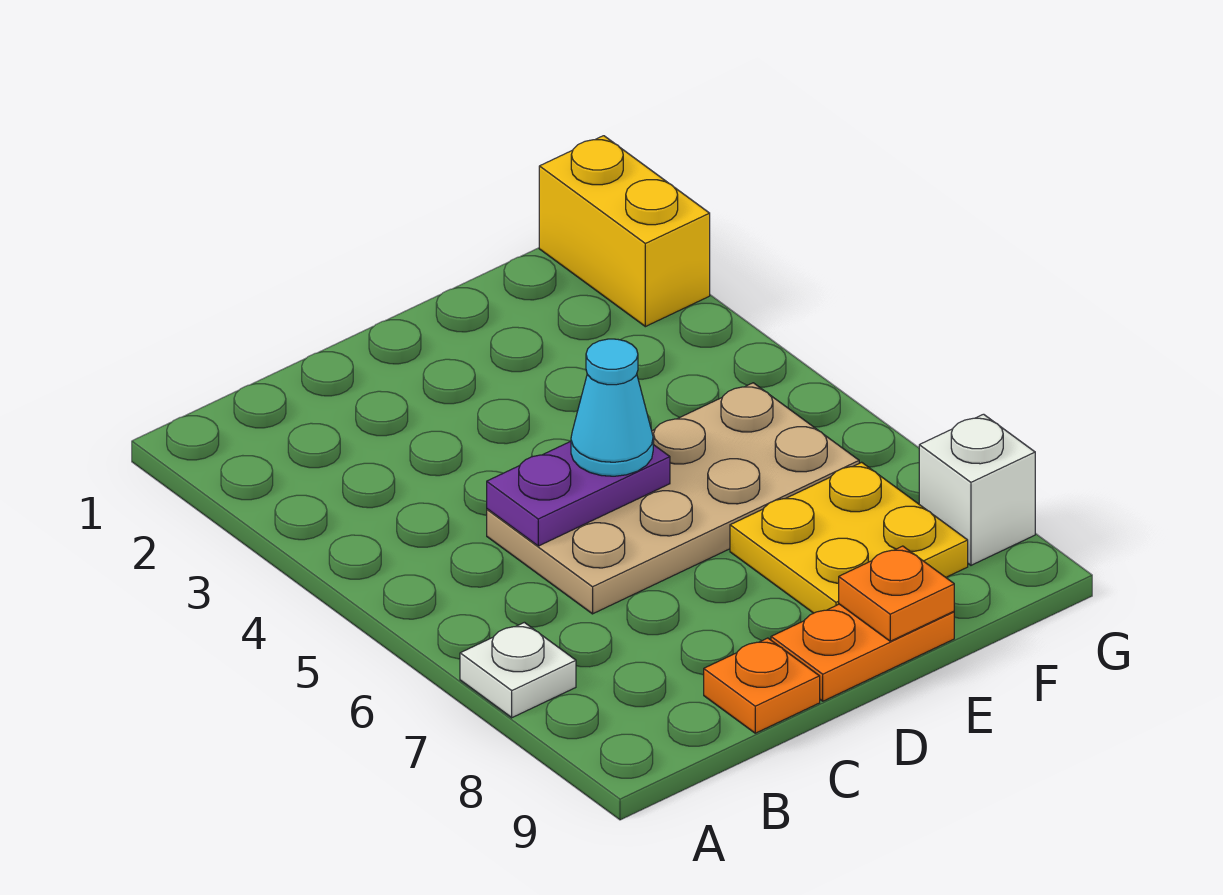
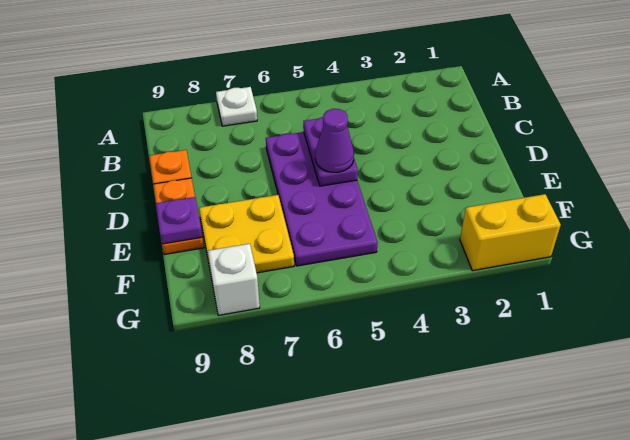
tan 2x4 plate [487,383,859,614] -> purple 2x4 plate [266,132,378,266]
cyan 1x1 cone [571,339,654,476] -> purple 1x1 cone [315,109,354,172]
orange 1x1 plate [839,546,954,641] -> purple 1x1 plate [156,197,202,244]

